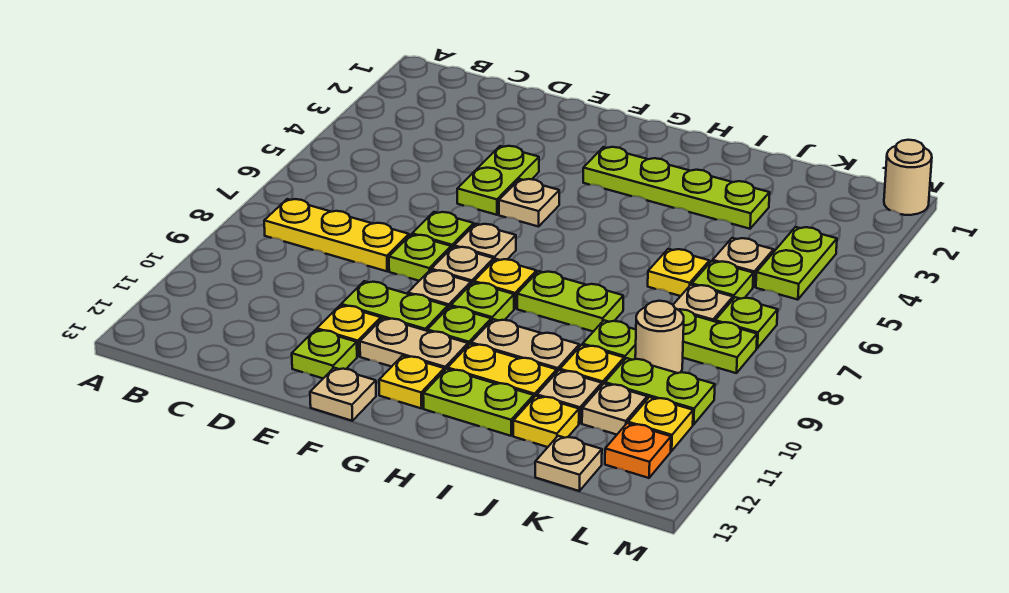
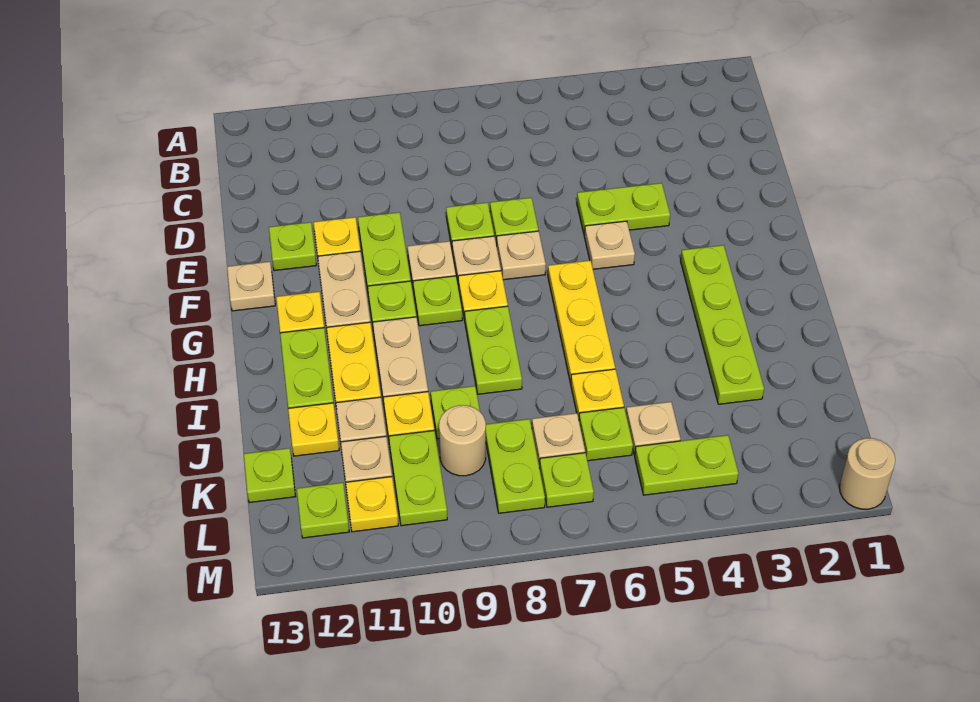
yellow 1x3 plate [264,199,409,271] -> yellow 1x3 plate moved to [548,260,615,383]
tan 1x1 plate [535,436,602,491] -> lime 1x1 plate [244,448,296,503]
orange 1x1 plate [605,423,671,478] -> lime 1x1 plate [297,483,349,538]

